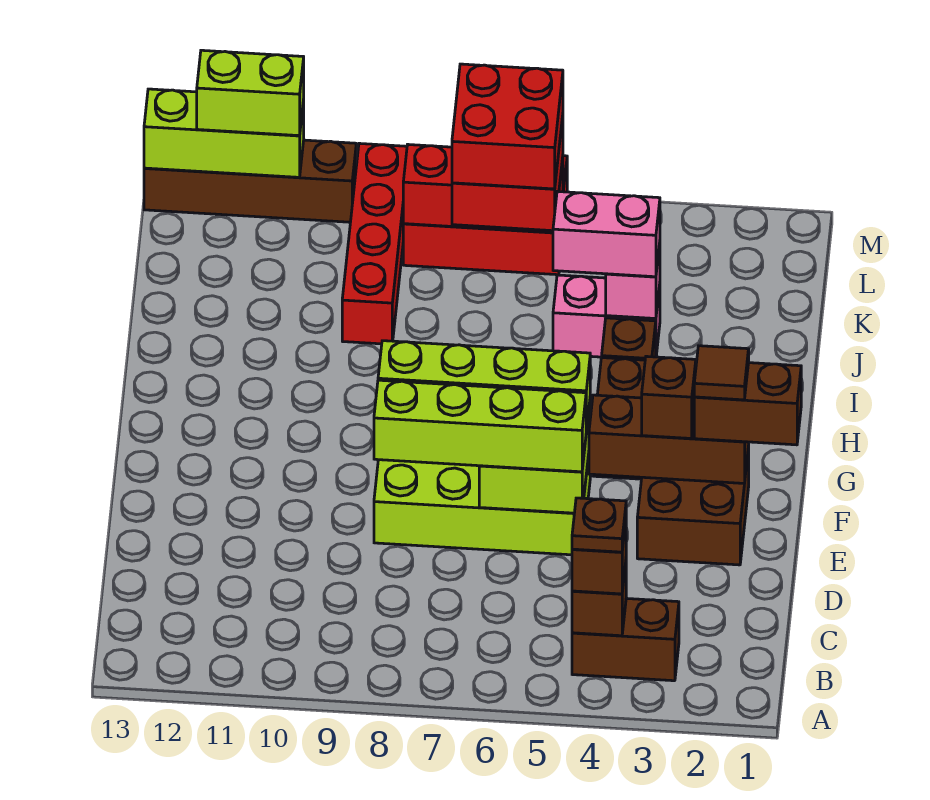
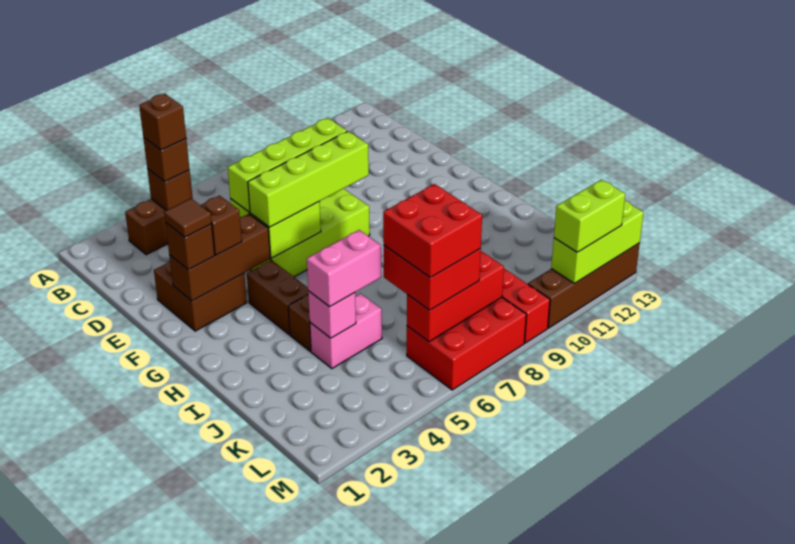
brown 1x1 plate [572,498,626,552] -> brown 1x1 brick [139,94,186,150]
brown 1x2 brick [694,363,801,445] -> brown 1x1 brick [166,223,215,270]

